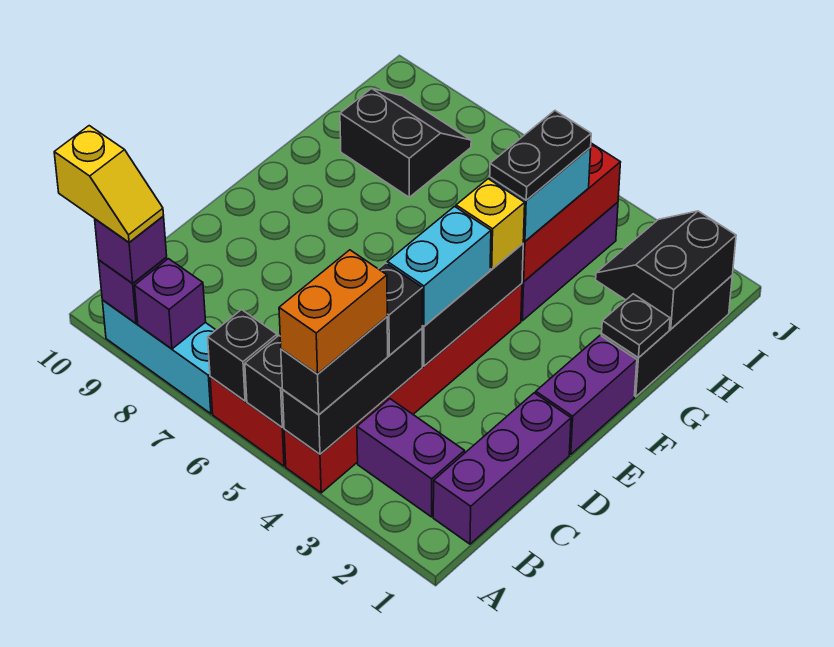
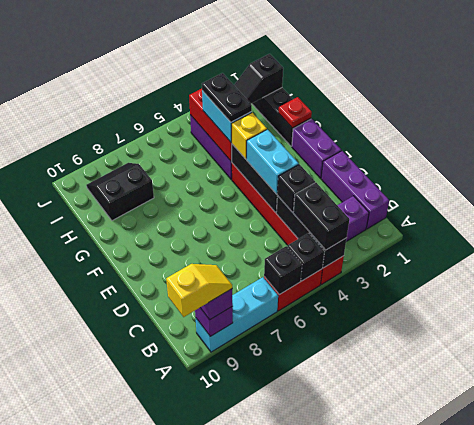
orange 1x2 brick [279,250,387,374] -> none
purple 1x1 brick [135,259,206,349] -> none
black 1x1 plate [602,294,670,358] -> red 1x1 plate [279,97,312,128]
black 2x2 slope [596,211,736,329] -> black 1x2 slope [234,54,283,104]

